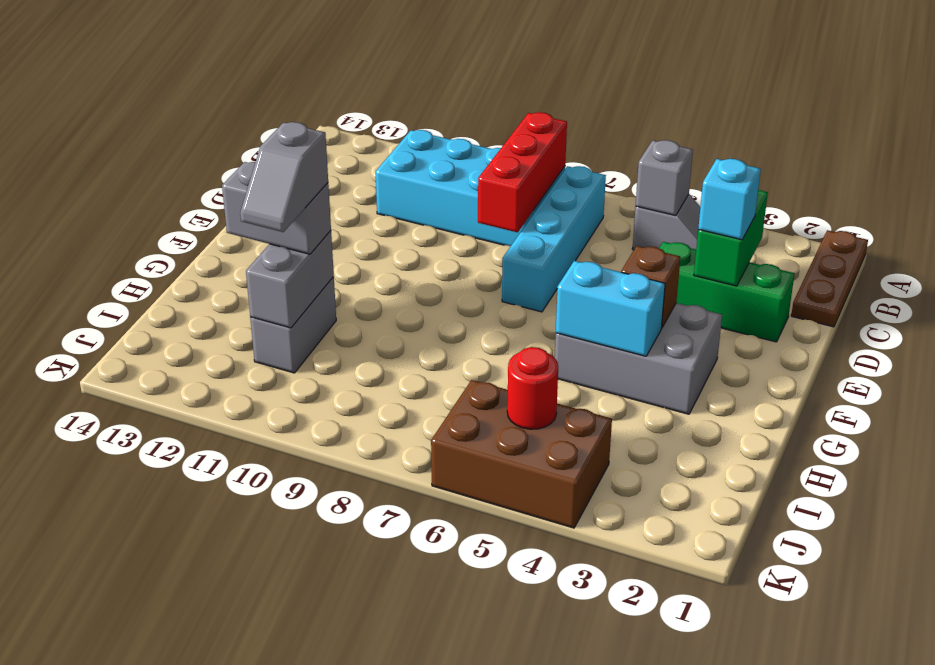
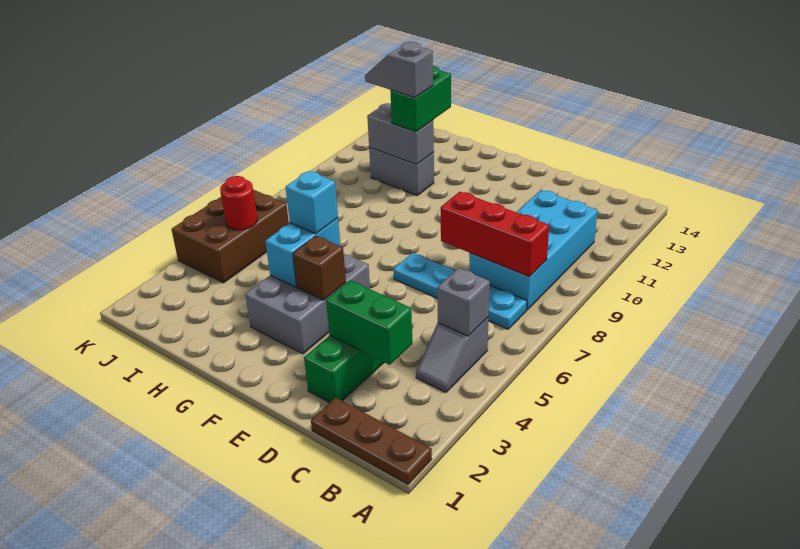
cyan 1x4 brick [502,166,606,312] -> cyan 1x4 plate [393,253,527,329]
cyan 1x1 brick [698,159,761,240] -> cyan 1x1 brick moved to [286,171,338,234]
grey 1x2 brick [222,162,331,254] -> green 1x2 brick [390,66,451,132]

